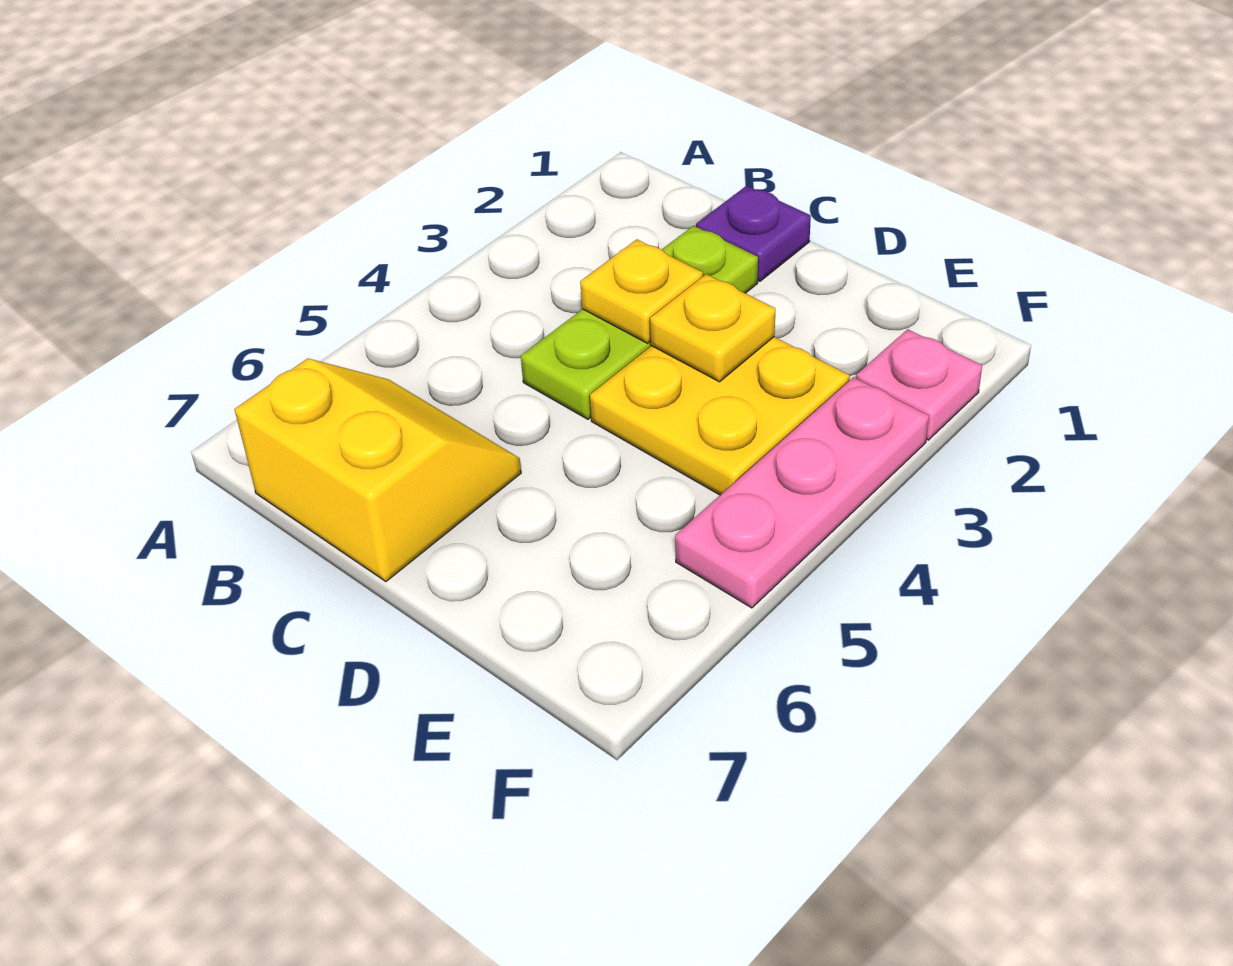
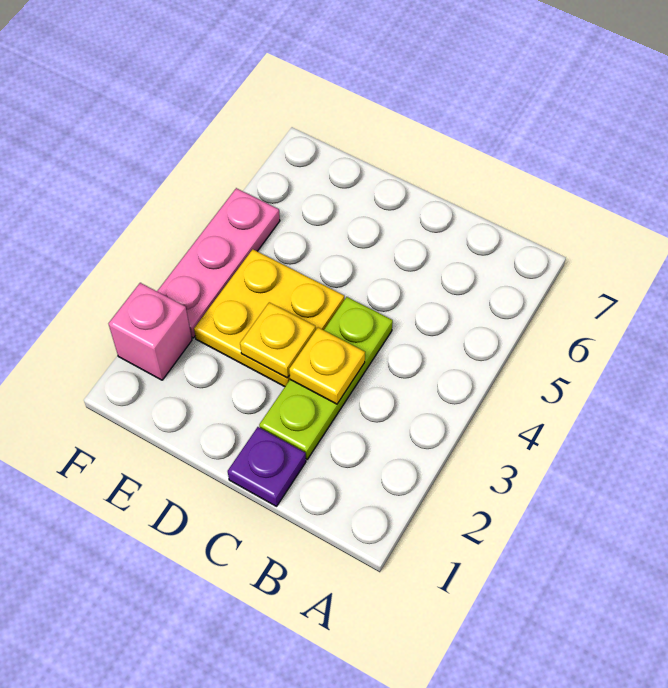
yellow 2x2 slope [234,358,521,581] -> none
pink 1x1 plate [856,329,982,440] -> pink 1x1 brick [109,283,192,380]

